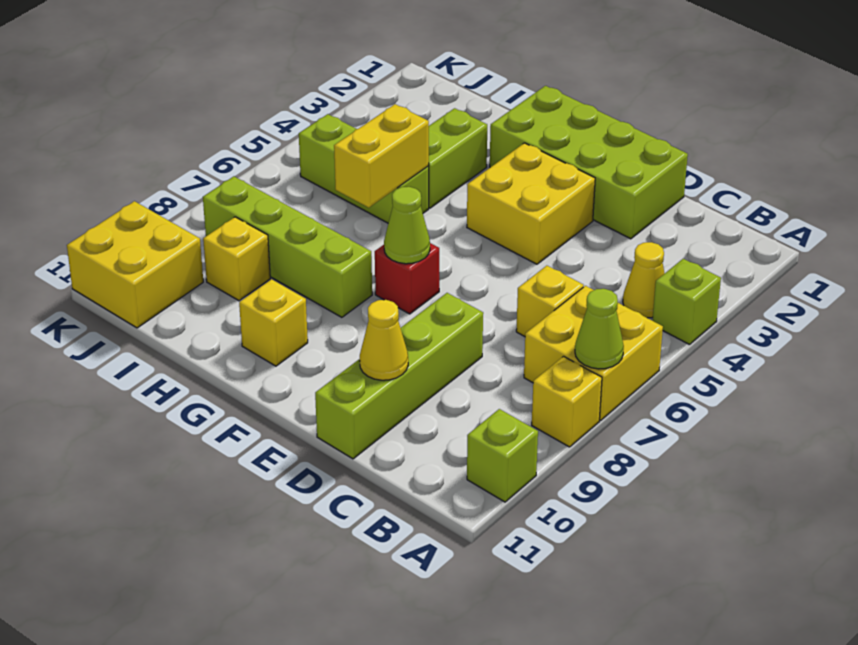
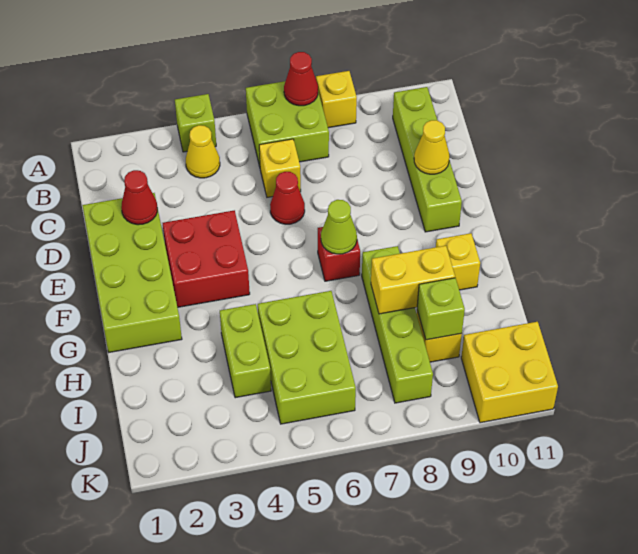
yellow 2x2 brick [524,286,663,420] -> lime 2x2 brick [246,81,329,167]
lime 1x1 cone [575,289,624,369] -> red 1x1 cone [284,52,318,106]
lime 1x1 brick [467,409,538,502] -> lime 1x1 brick moved to [417,278,465,340]
none -> red 1x1 cone [121,170,157,225]
none -> red 1x1 cone [270,172,305,224]
lime 1x4 brick [315,293,483,459] -> lime 1x4 brick turned to [393,87,462,232]
yellow 2x2 brick [467,143,595,264] -> red 2x2 brick [163,210,250,307]
lime 1x2 brick [429,108,487,208] -> lime 1x2 brick turned to [220,304,271,398]
lime 1x3 brick [299,114,429,223] -> lime 2x3 brick [258,291,356,424]
yellow 1x2 brick [334,104,429,208] -> yellow 1x2 brick moved to [371,246,455,314]

